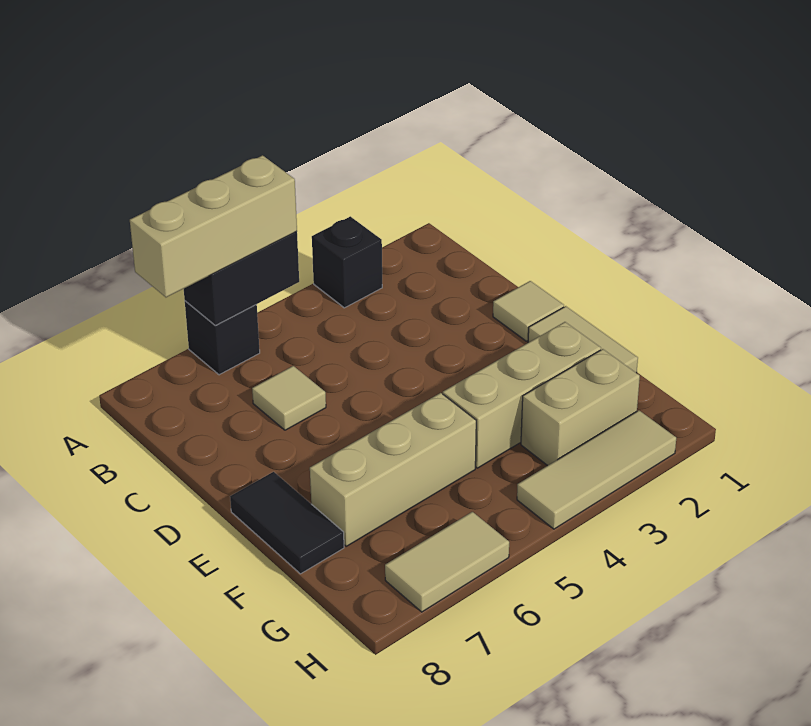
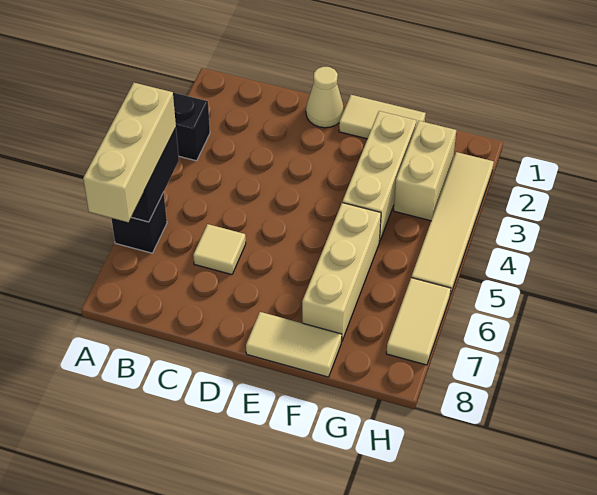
tan 1x1 tile [493,281,564,341] -> tan 1x1 cone [306,67,344,128]
black 1x2 tile [230,472,344,574] -> tan 1x2 tile [246,312,342,377]
tan 1x3 tile [517,410,676,529] -> tan 1x4 tile [411,152,494,295]

